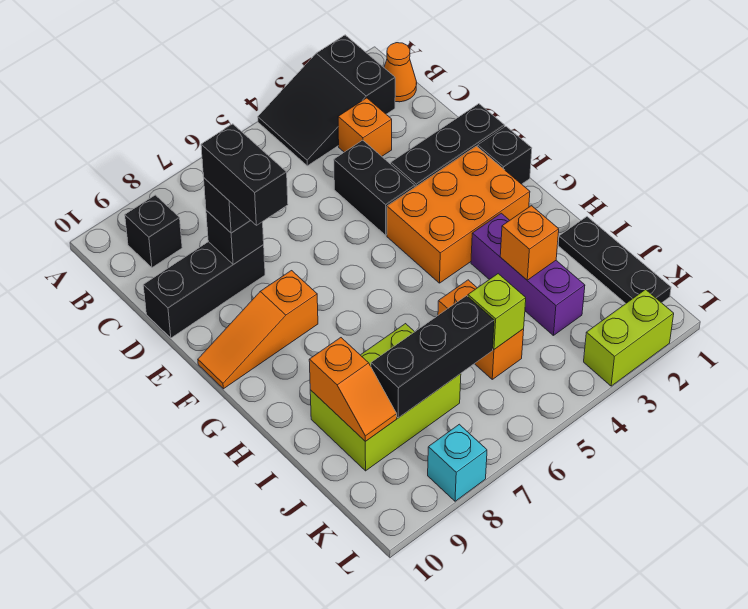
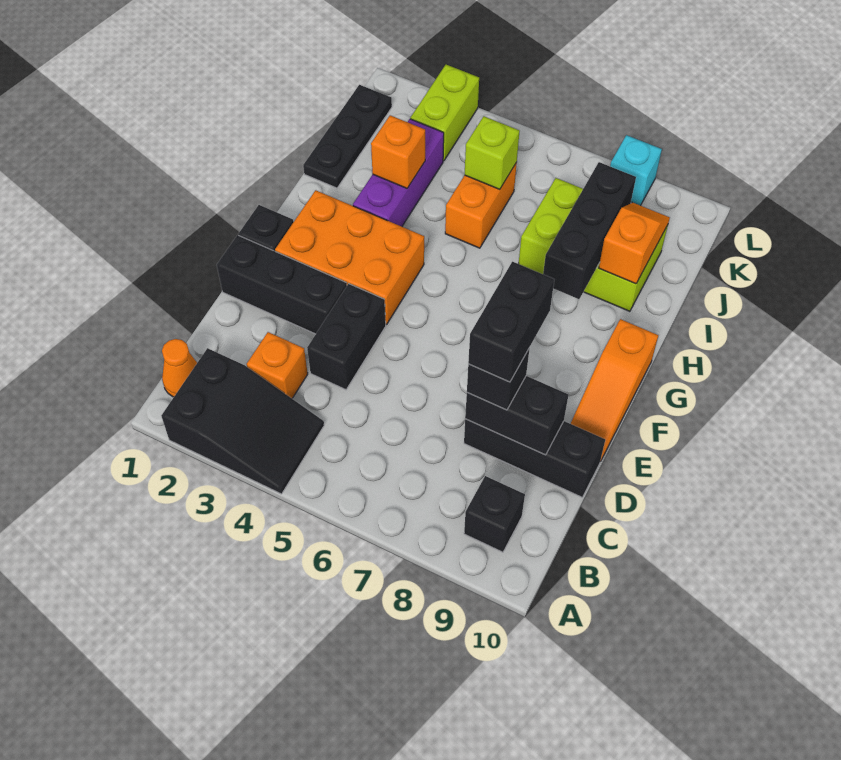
black 1x1 brick [206,210,264,264] -> black 1x2 brick [465,376,568,455]
orange 1x3 slope [198,271,318,389] -> orange 1x3 slope turned to [571,319,658,461]
black 1x3 brick [371,296,494,418] -> black 1x3 brick turned to [543,162,636,299]
lime 1x2 brick [584,290,674,386] -> lime 1x2 brick turned to [410,65,479,161]

